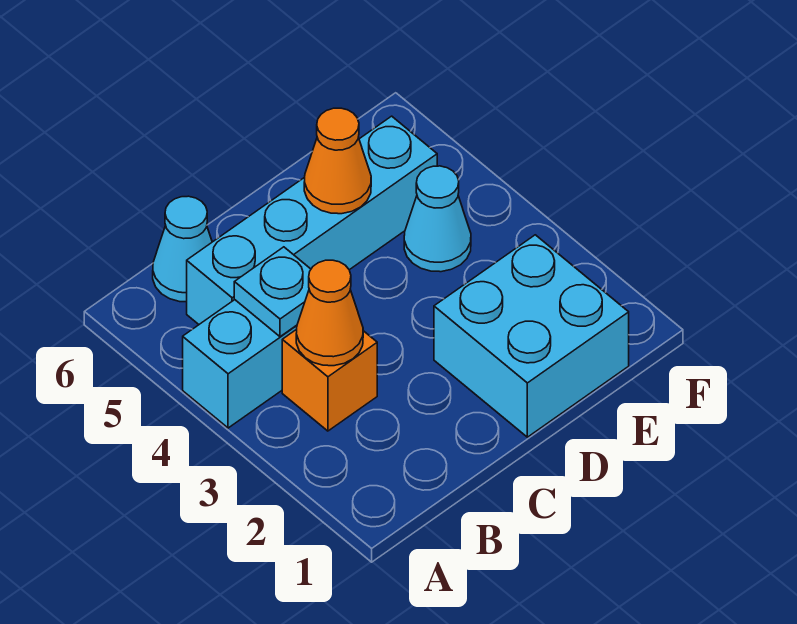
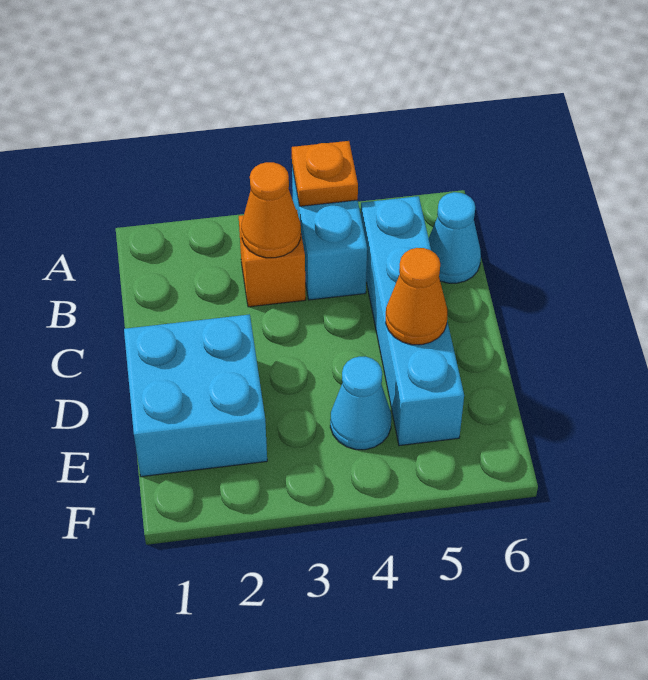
none -> orange 1x1 plate [292,141,358,206]
cyan 1x1 plate [234,247,311,337] -> none

